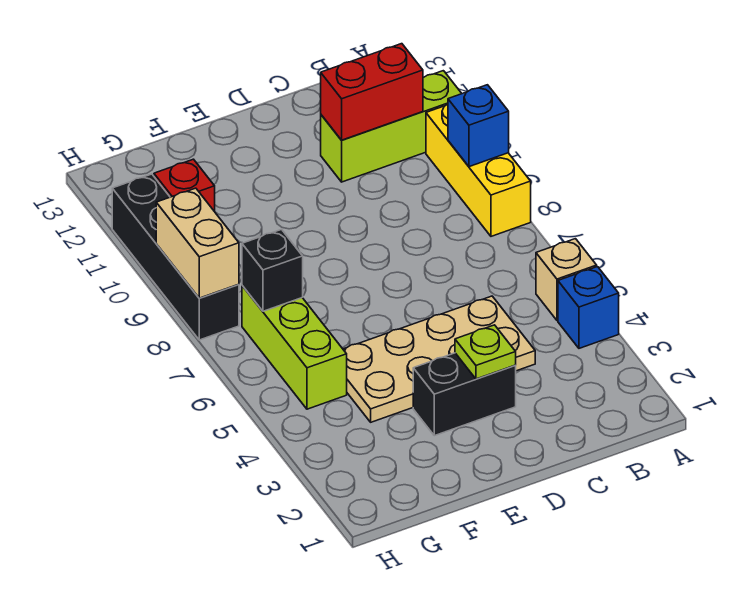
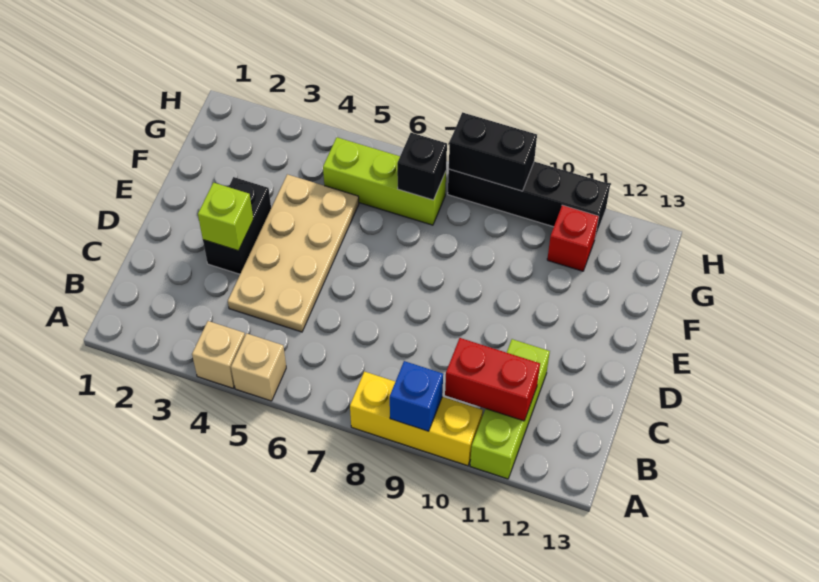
blue 1x1 brick [558,267,619,348] -> tan 1x1 brick [192,321,245,388]
red 1x2 brick [321,44,423,140] -> red 1x2 brick turned to [445,338,540,421]
lime 1x1 plate [455,325,516,379] -> lime 1x1 brick [198,183,253,251]
tan 1x2 brick [156,188,239,298] -> black 1x2 brick [449,112,537,191]

